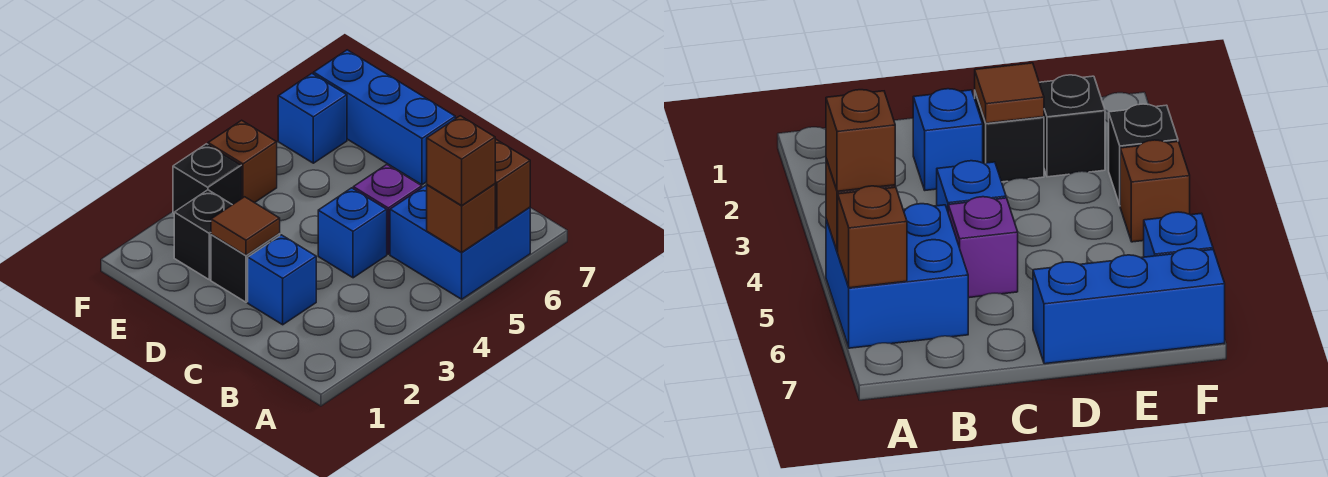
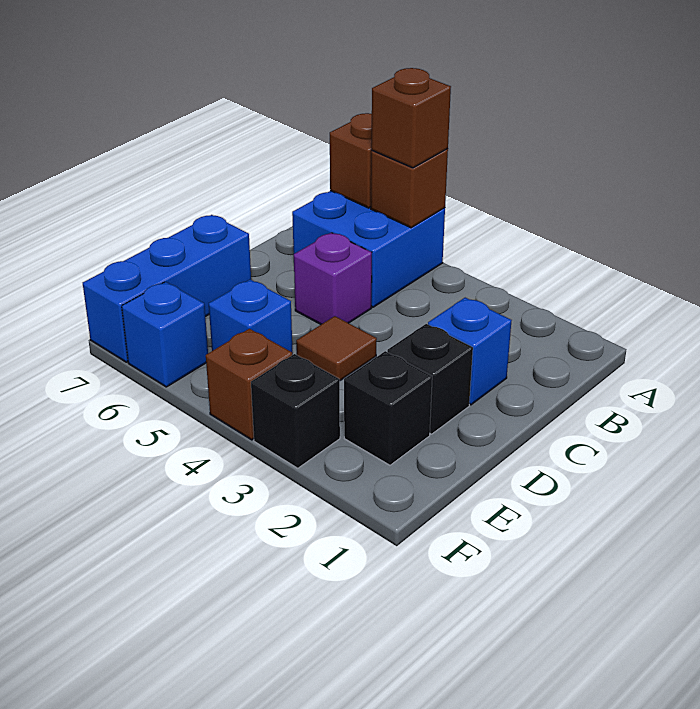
blue 1x1 brick [318,188,387,278] -> blue 1x1 brick moved to [209,279,293,355]
brown 1x1 tile [211,197,280,255] -> brown 1x1 tile moved to [296,316,377,381]

